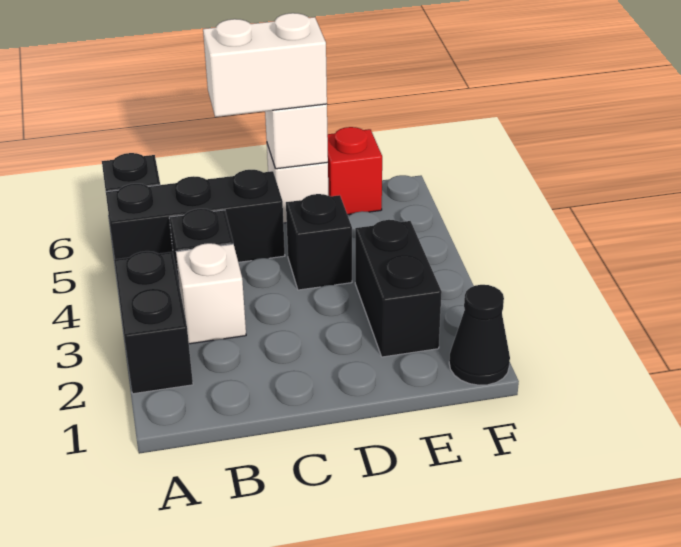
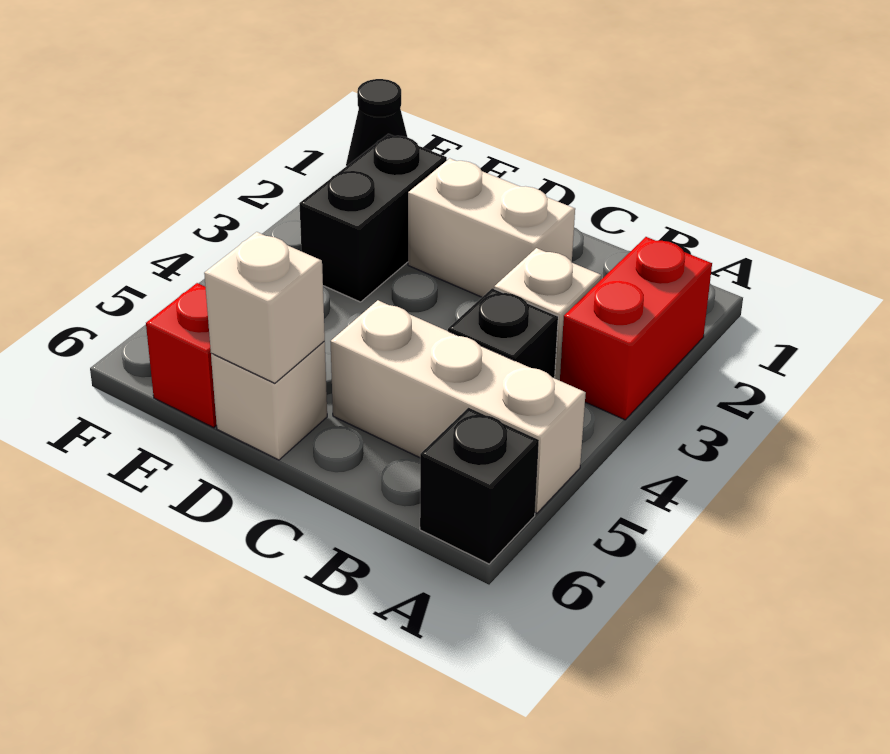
black 1x2 brick [114,251,193,394] -> red 1x2 brick [560,237,712,420]
black 1x3 brick [106,170,285,262] -> white 1x3 brick [331,300,586,513]
white 1x2 brick [203,13,327,117] -> white 1x2 brick moved to [408,158,575,297]
black 1x1 brick [286,194,352,290] -> none

